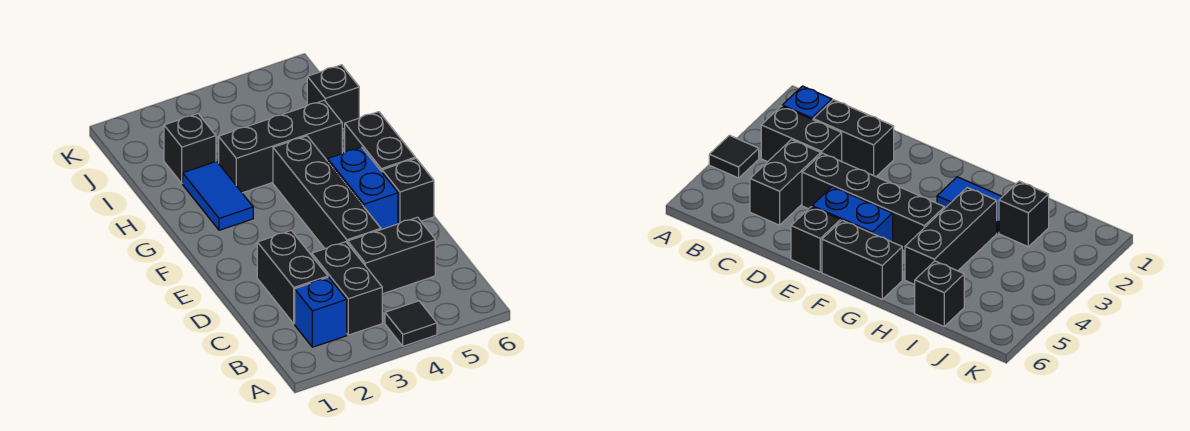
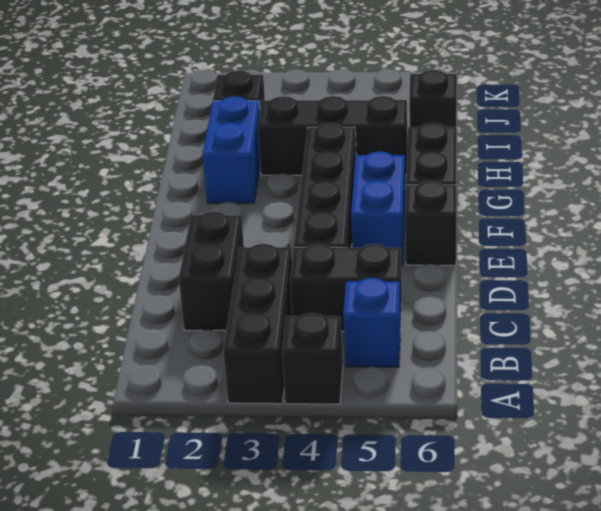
black 1x1 tile [385,301,437,346] -> black 1x1 brick [282,313,343,404]
blue 1x1 brick [295,277,347,347] -> blue 1x1 brick moved to [343,278,400,367]
black 1x2 brick [312,242,382,335] -> black 1x3 brick [223,244,292,404]
blue 1x2 tile [183,161,253,230] -> blue 1x2 brick [203,96,260,204]

